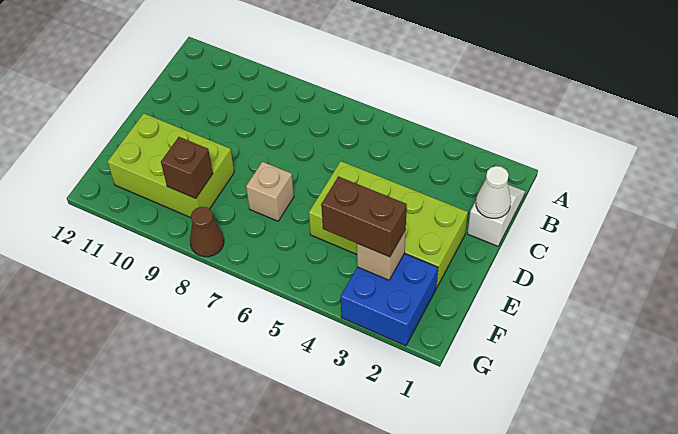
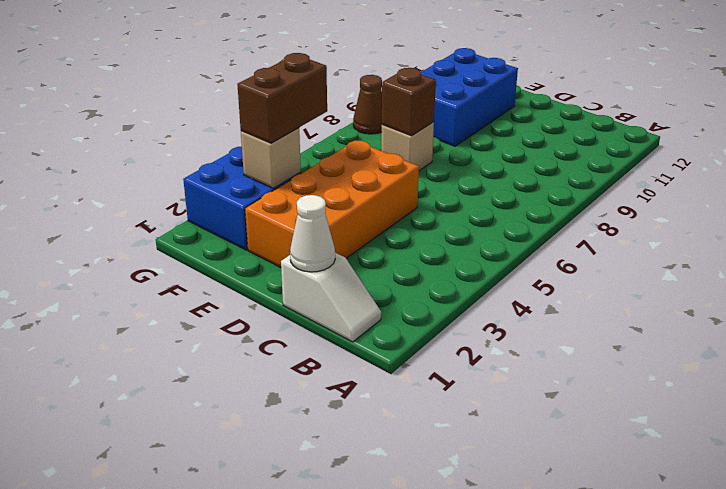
lime 2x4 brick [309,161,468,288] -> orange 2x4 brick [245,141,419,267]
lime 2x3 brick [108,113,234,218] -> blue 2x3 brick [421,48,518,146]
brown 1x1 brick [161,137,213,198] -> brown 1x1 brick moved to [382,68,436,136]

